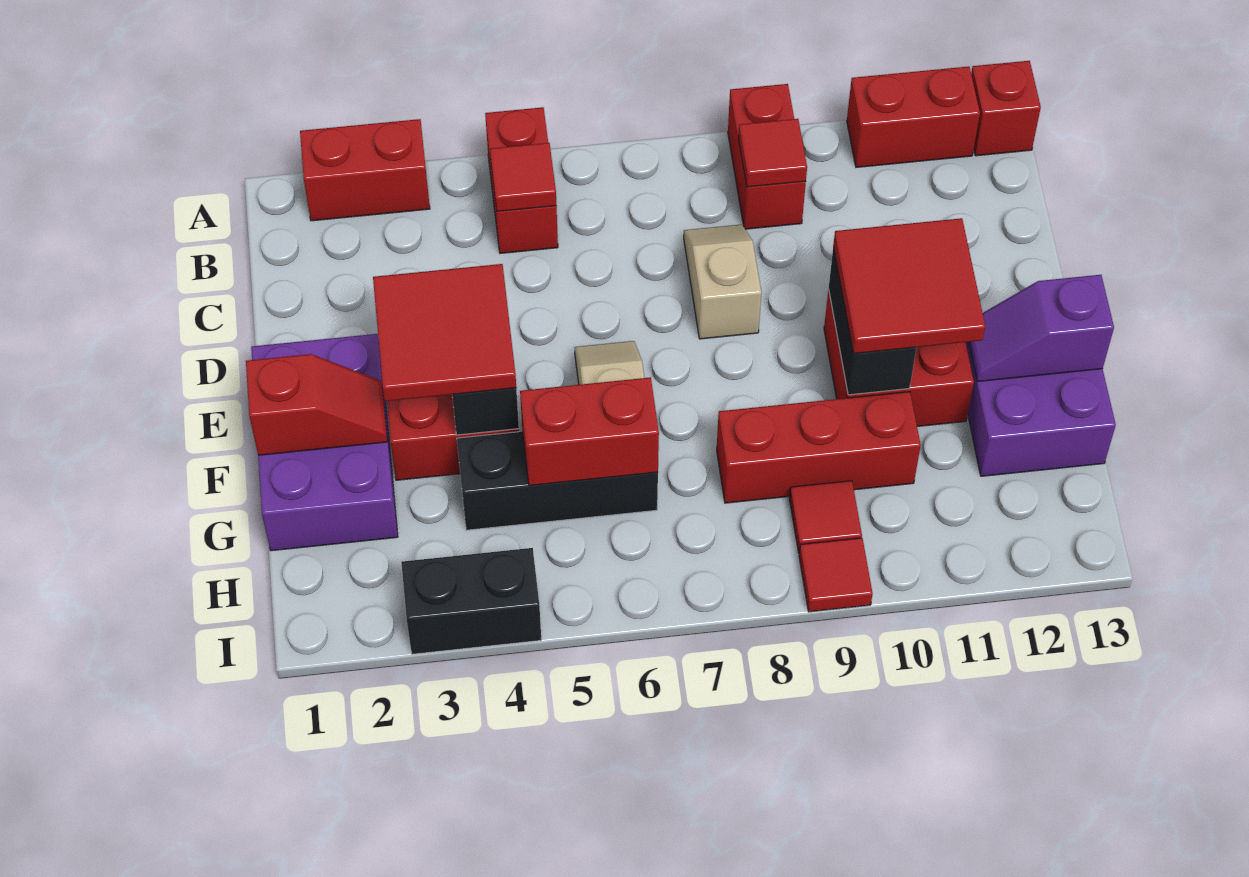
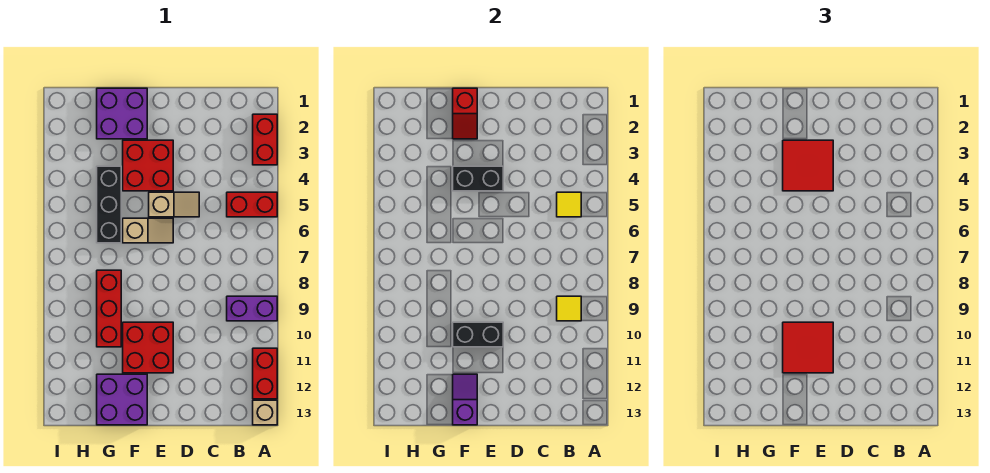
red 1x2 brick [728,84,806,229] -> purple 1x2 brick [227,296,277,321]
red 1x1 brick [971,61,1041,156] -> tan 1x1 brick [253,400,277,425]
red 1x1 tile [490,143,556,211] -> yellow 1x1 tile [557,192,581,217]
red 1x1 tile [739,119,807,187] -> yellow 1x1 tile [557,296,581,321]
tan 1x2 slope [684,225,761,339] -> tan 1x2 slope moved to [149,192,199,217]
purple 2x3 brick [251,334,398,551] -> purple 2x2 brick [97,88,147,139]
red 1x2 brick [520,377,659,485] -> none
red 1x1 tile [789,481,862,553] -> none
black 1x2 brick [401,548,541,654] -> none
red 1x1 tile [799,538,873,612] -> none

